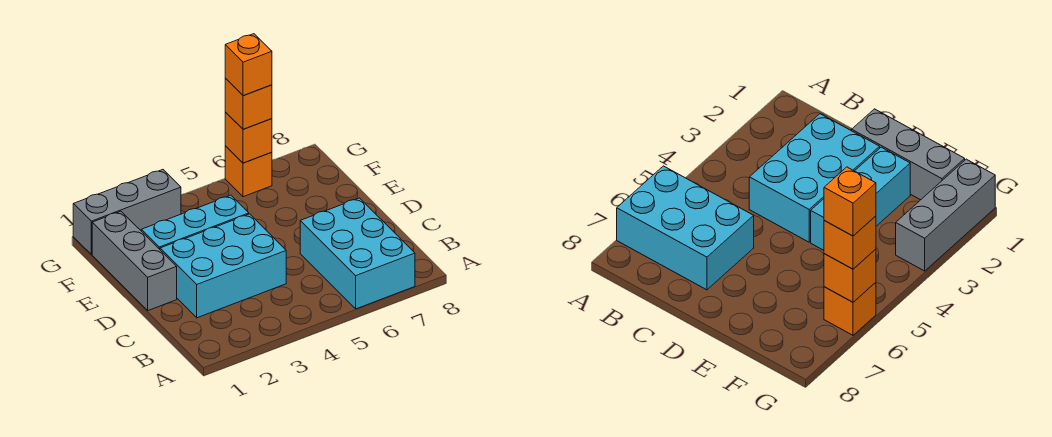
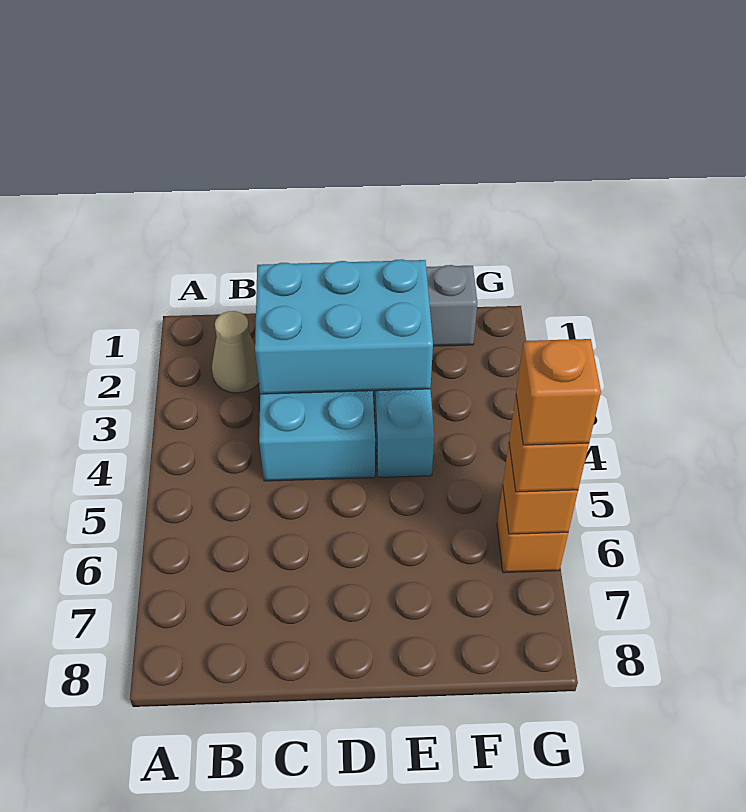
cyan 2x3 brick [300,198,415,309] -> cyan 2x3 brick moved to [255,259,433,394]
none -> tan 1x1 cone [212,311,259,393]
grey 1x3 brick [73,170,181,254] -> none

